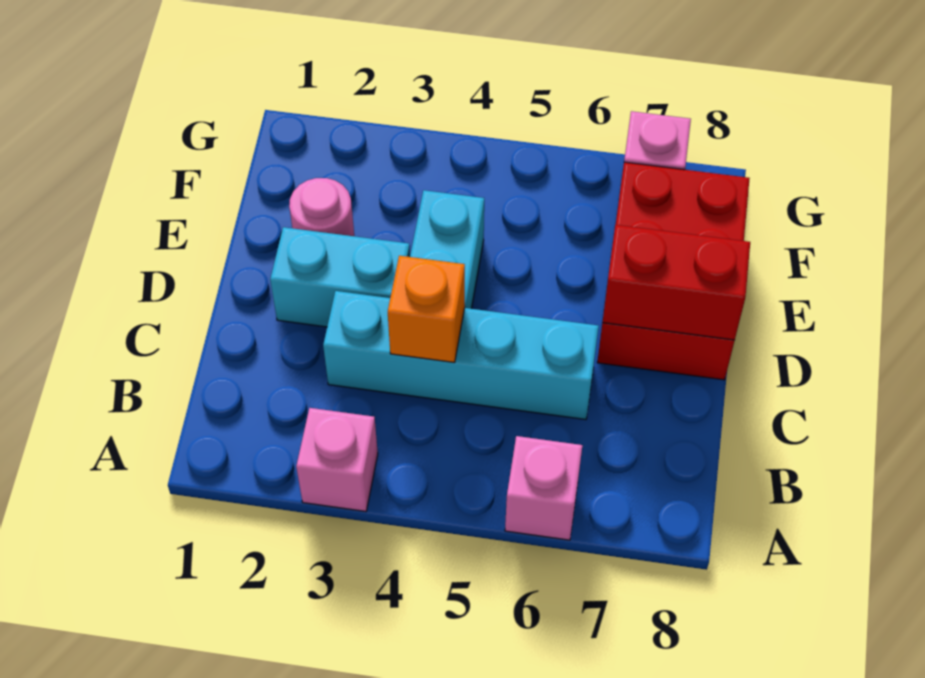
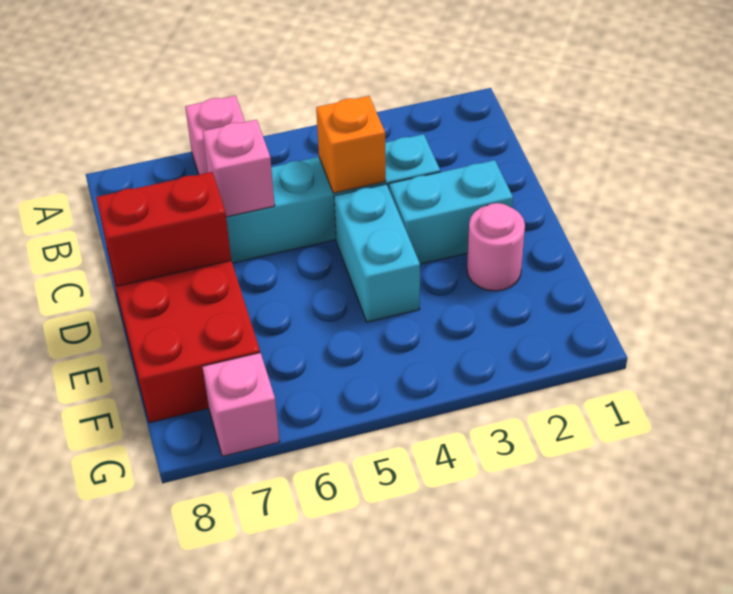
pink 1x1 brick [296,408,378,511] -> pink 1x1 brick moved to [202,120,275,217]

